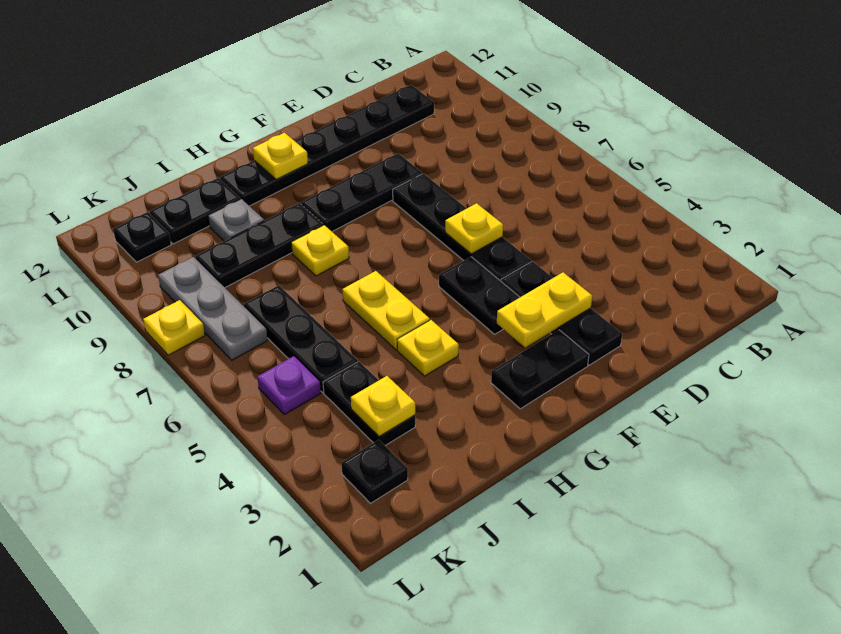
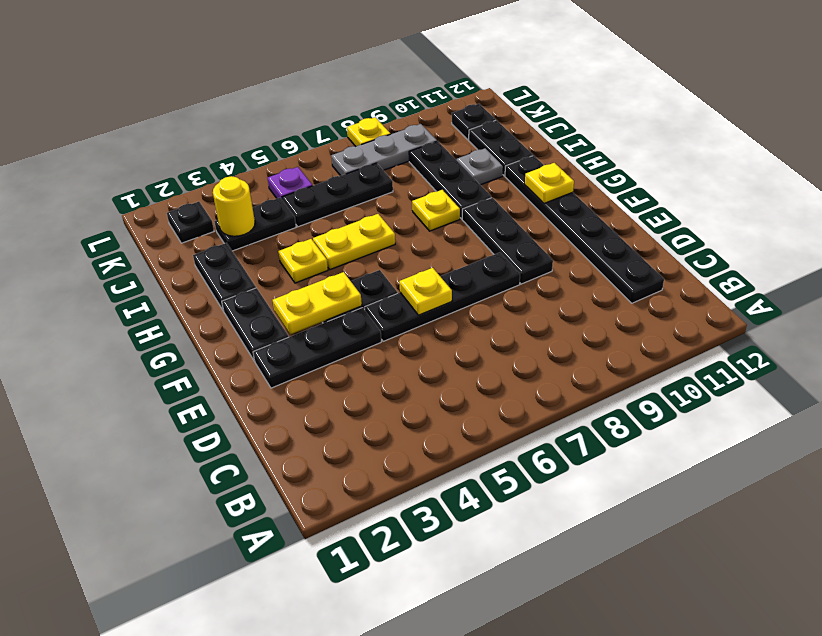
yellow 1x2 plate [497,272,592,348] -> yellow 1x2 plate turned to [273,272,362,335]
none -> black 1x2 plate [193,243,256,311]
yellow 1x1 plate [351,376,415,437] -> yellow 1x1 round brick [213,176,255,236]

